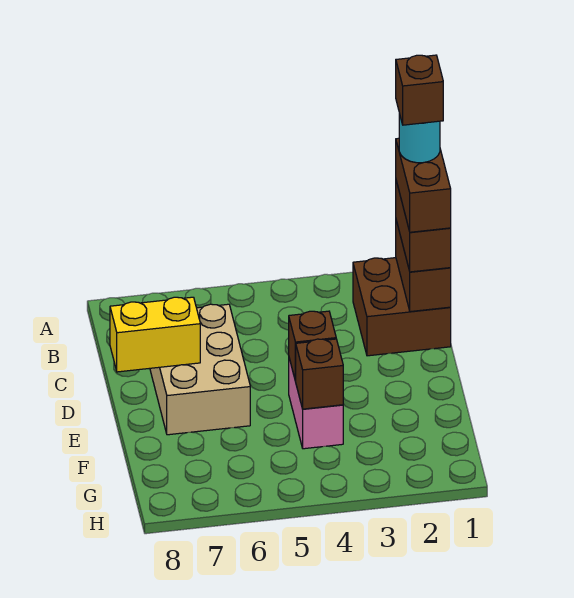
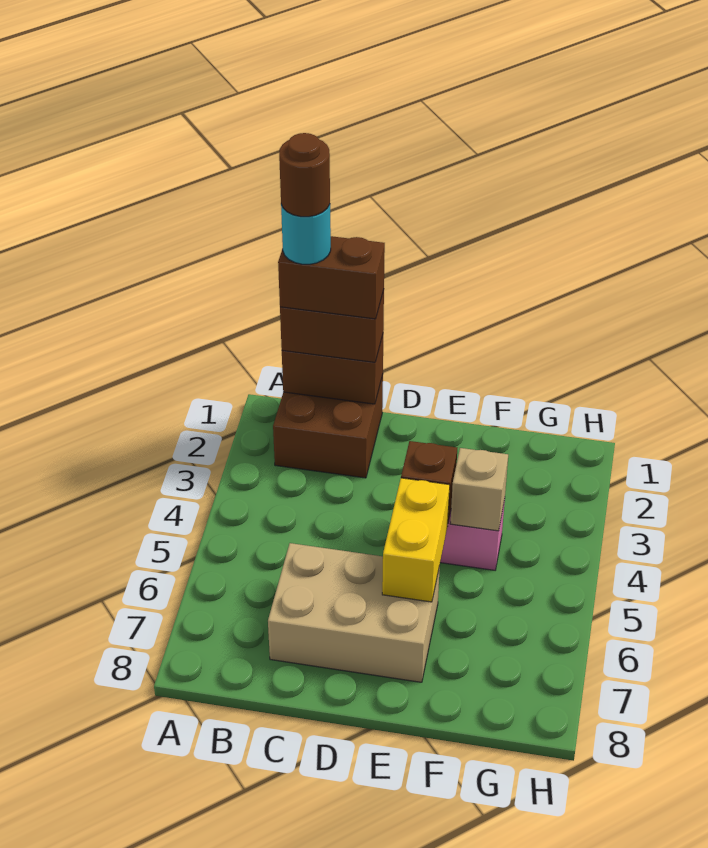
brown 1x1 brick [396,55,443,125] -> brown 1x1 round brick [279,133,330,217]
yellow 1x2 brick [110,297,200,372] -> yellow 1x2 brick moved to [382,478,450,602]
brown 1x1 brick [295,339,343,409] -> tan 1x1 brick [451,448,508,531]

